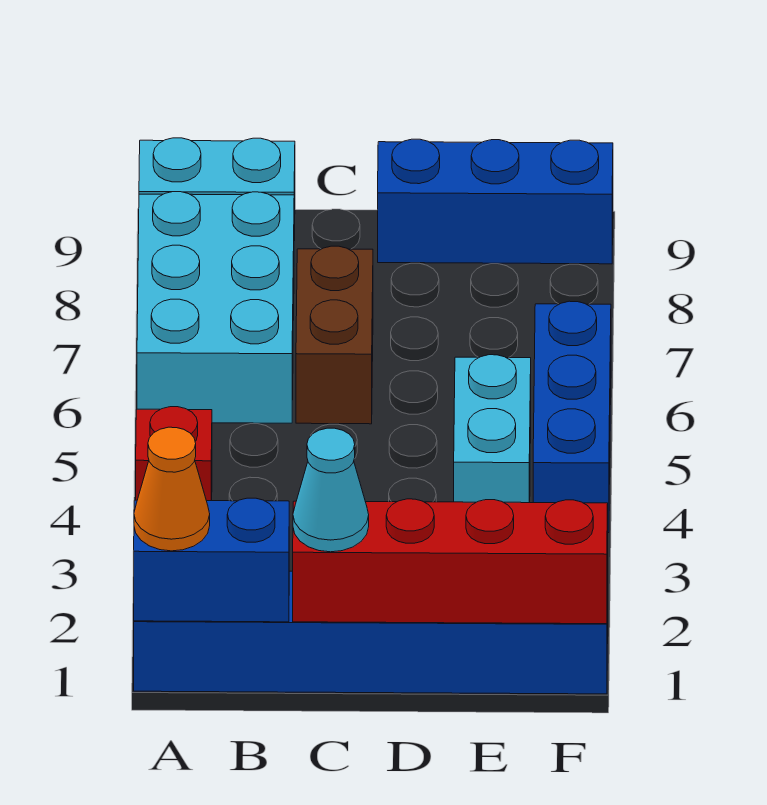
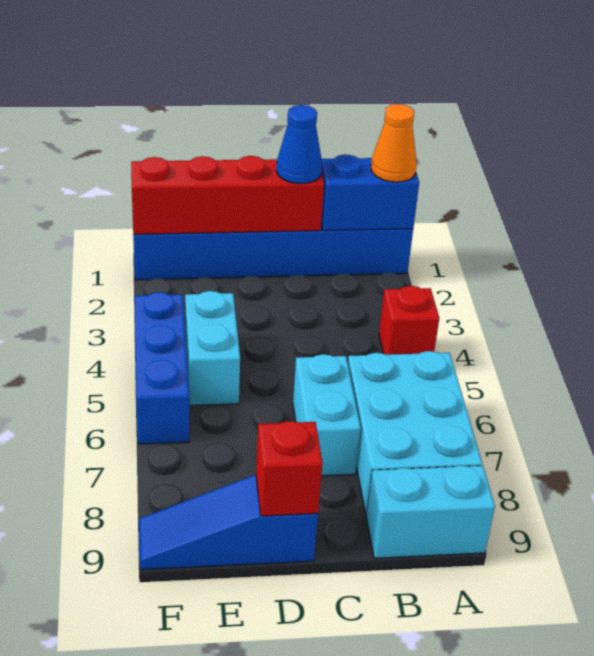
cyan 1x1 cone [293,428,369,552] -> blue 1x1 cone [276,105,322,184]
brown 1x2 brick [296,246,373,424] -> cyan 1x2 brick [293,354,361,476]
blue 1x3 brick [378,139,613,264] -> blue 1x3 slope [139,475,318,570]
none -> red 1x1 brick [256,421,323,516]

